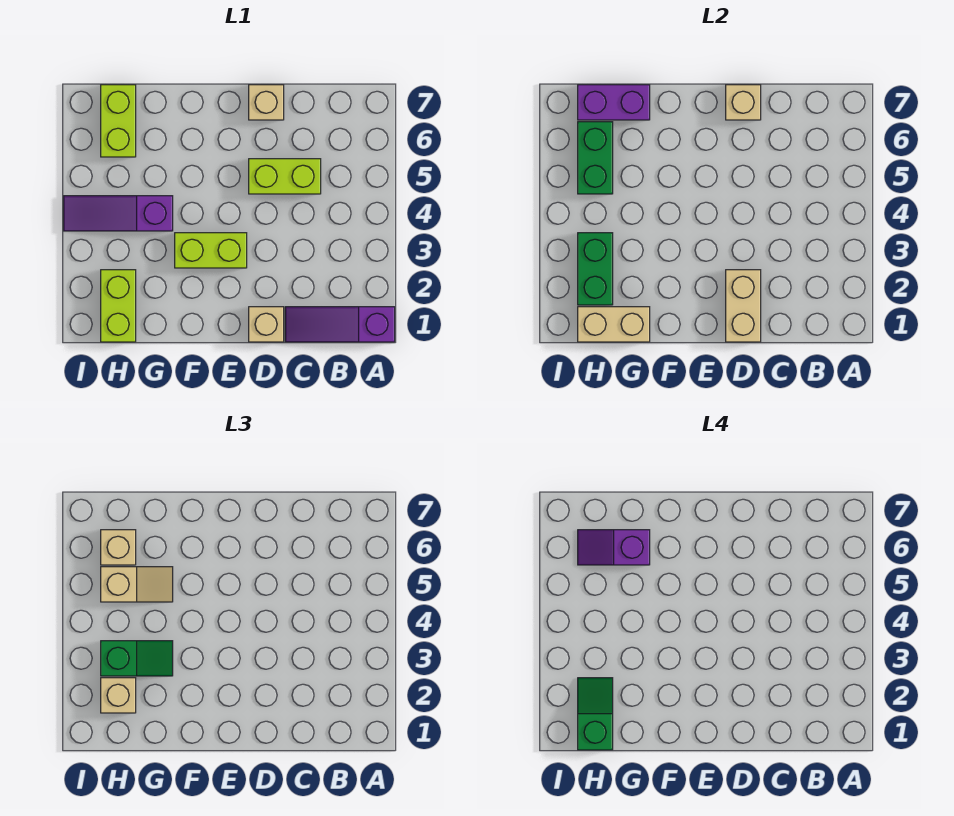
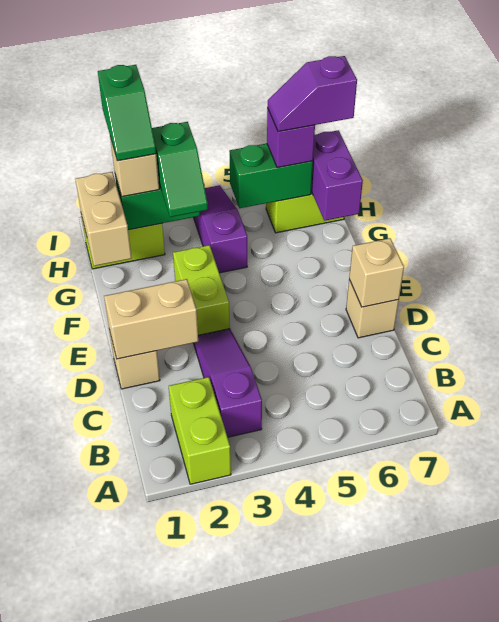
purple 1x3 slope [285,307,395,342] -> purple 1x3 slope moved to [194,329,262,437]
lime 1x2 brick [249,159,321,194] -> lime 1x2 brick moved to [169,377,231,484]
tan 1x2 slope [101,567,173,602] -> none
purple 1x2 slope [578,530,650,565] -> purple 1x2 slope turned to [267,56,357,132]
green 1x2 slope [578,678,613,750] -> green 1x2 slope turned to [98,65,156,161]
tan 1x1 brick [101,530,136,565] -> purple 1x1 brick [267,108,315,168]

